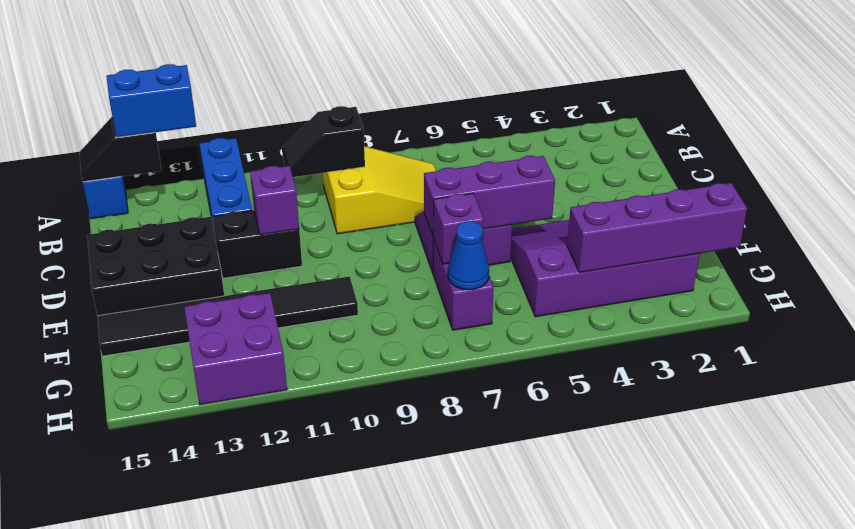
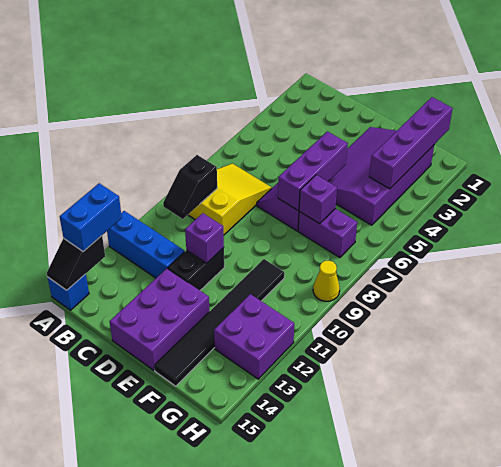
black 2x3 brick [87,217,224,316] -> purple 2x3 brick [110,269,209,370]
blue 1x1 cone [448,221,489,290] -> none
none -> yellow 1x1 cone [313,261,340,301]

